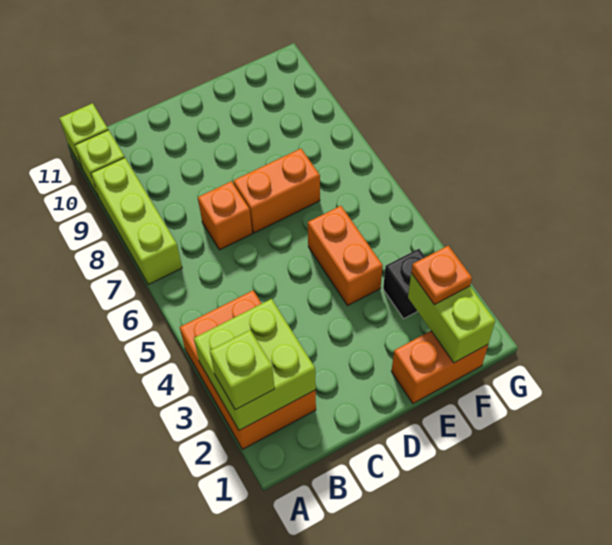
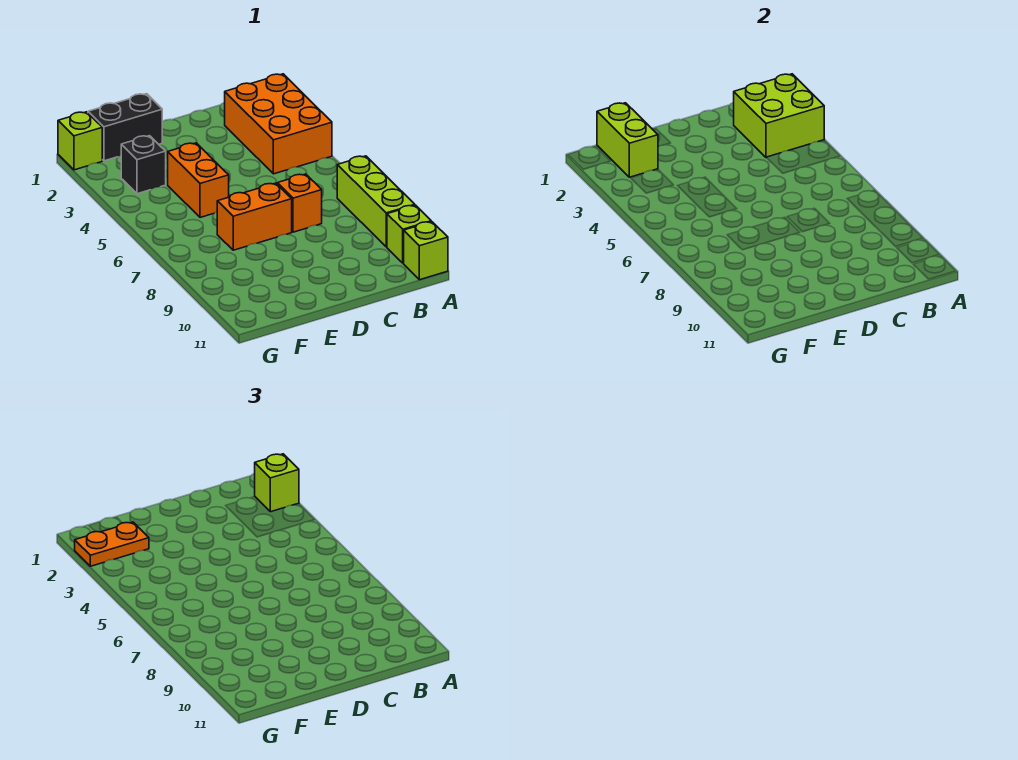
orange 1x2 brick [391,331,488,403] -> black 1x2 brick [88,94,162,161]
orange 1x1 plate [411,246,472,305] -> orange 1x2 plate [75,522,149,566]
none -> lime 1x1 brick [58,112,102,170]

